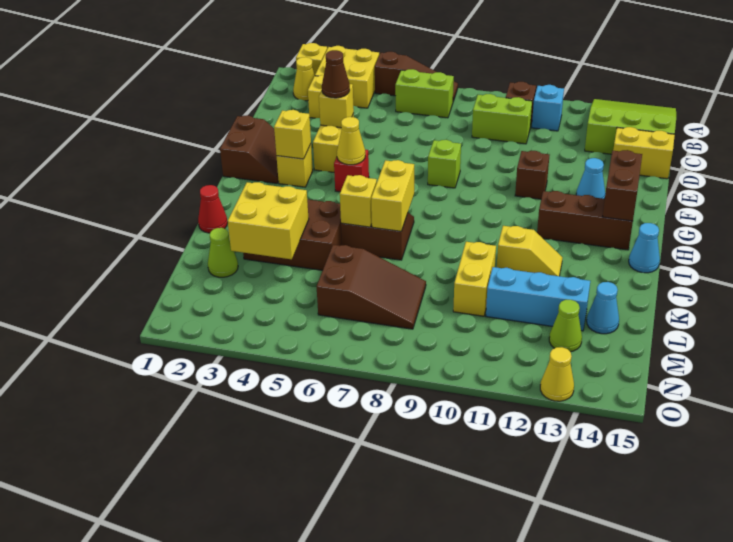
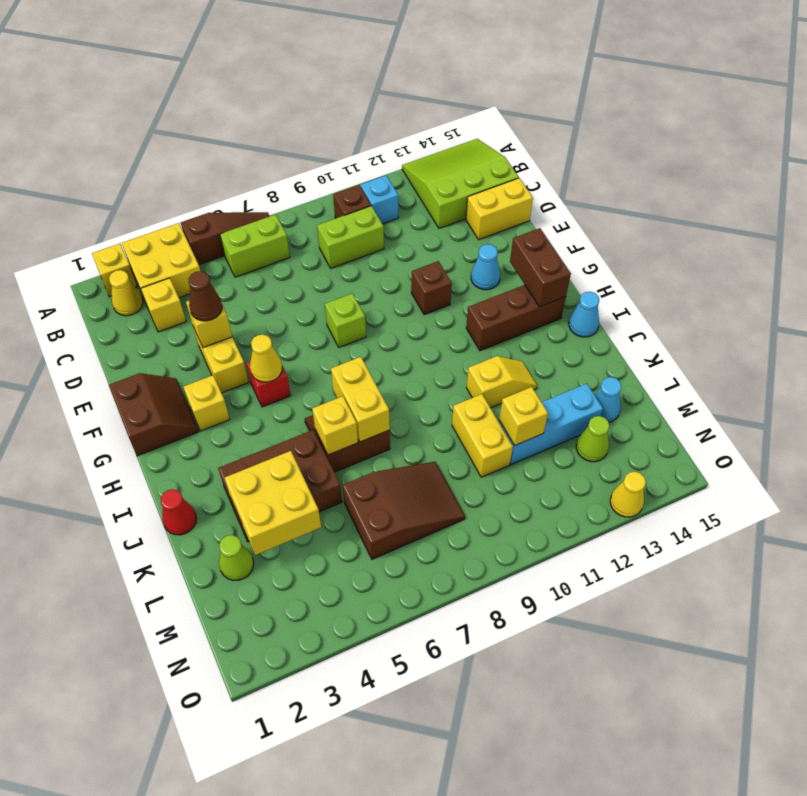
yellow 1x1 brick [274,110,311,159] -> yellow 1x1 brick moved to [499,387,548,446]

